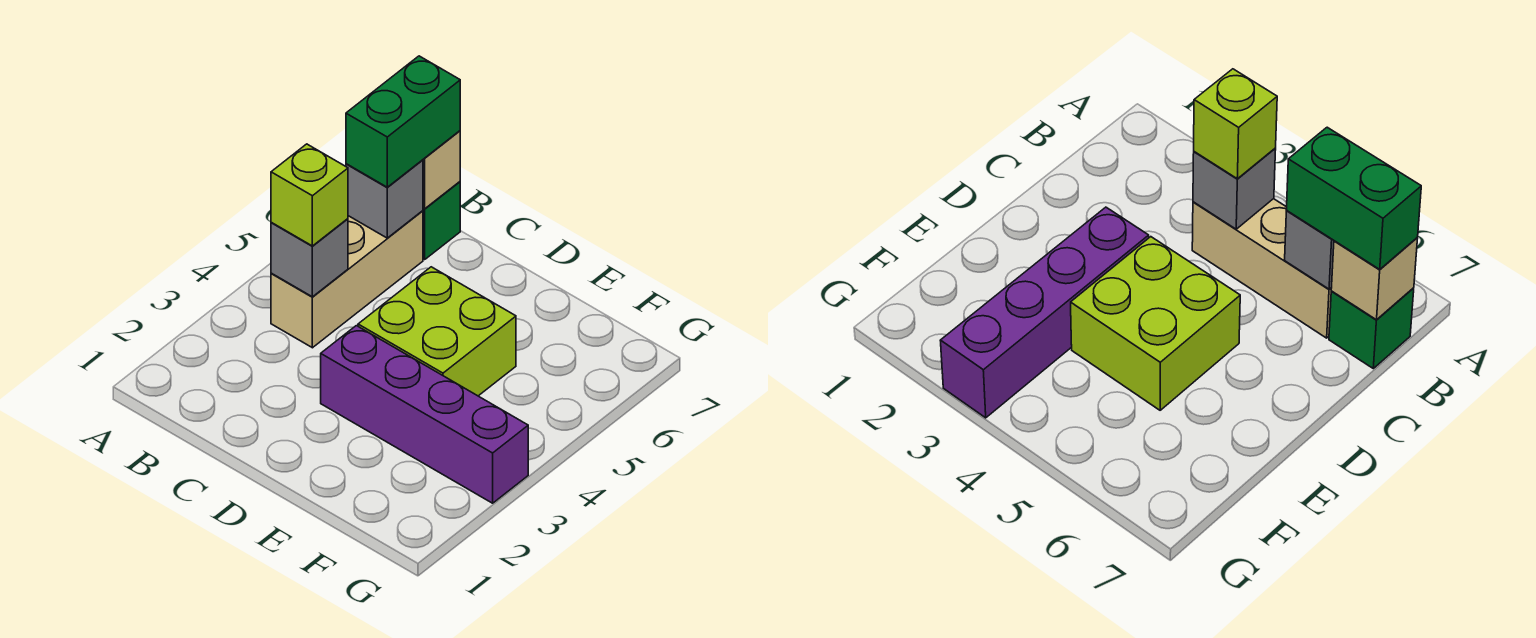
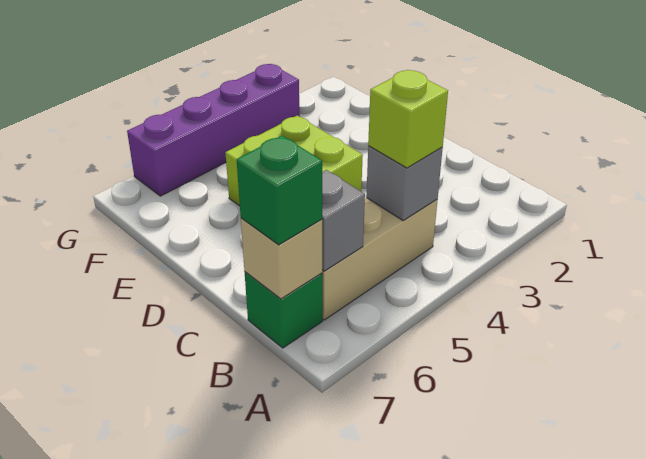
green 1x2 brick [346,56,460,187] -> green 1x1 brick [236,135,322,245]
purple 1x4 brick [321,326,528,503] -> purple 1x4 brick turned to [127,64,300,196]

